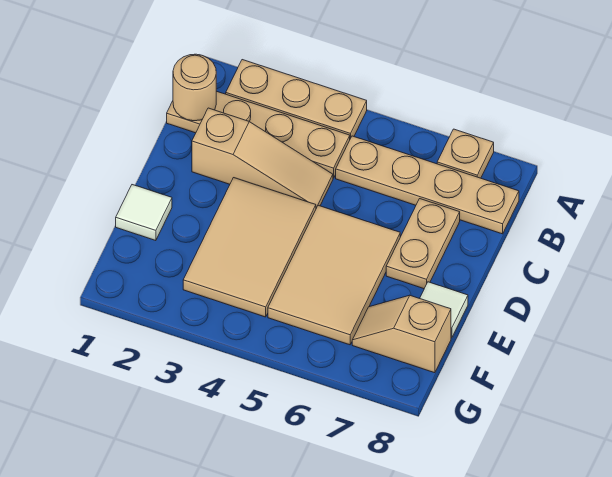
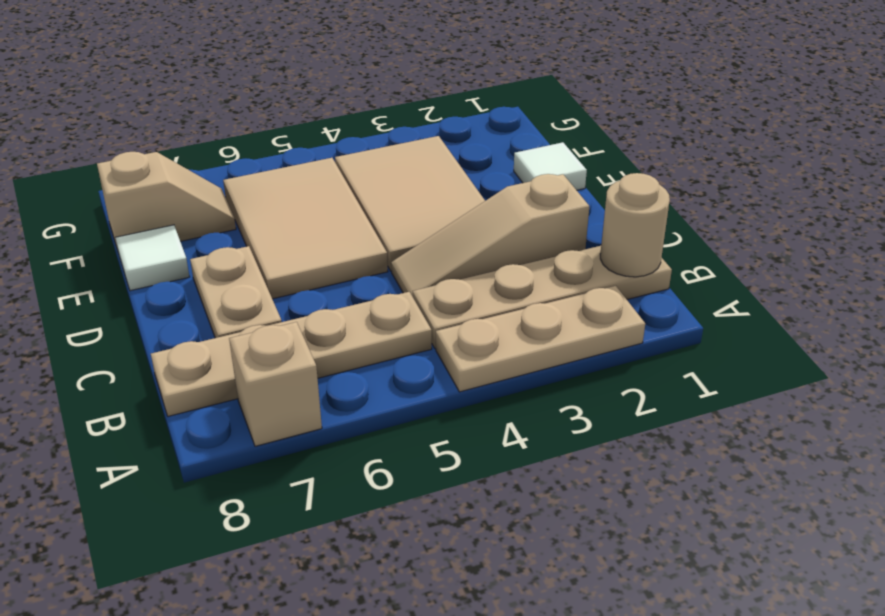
tan 1x1 plate [437,129,494,178] -> tan 1x1 brick [229,322,322,446]

